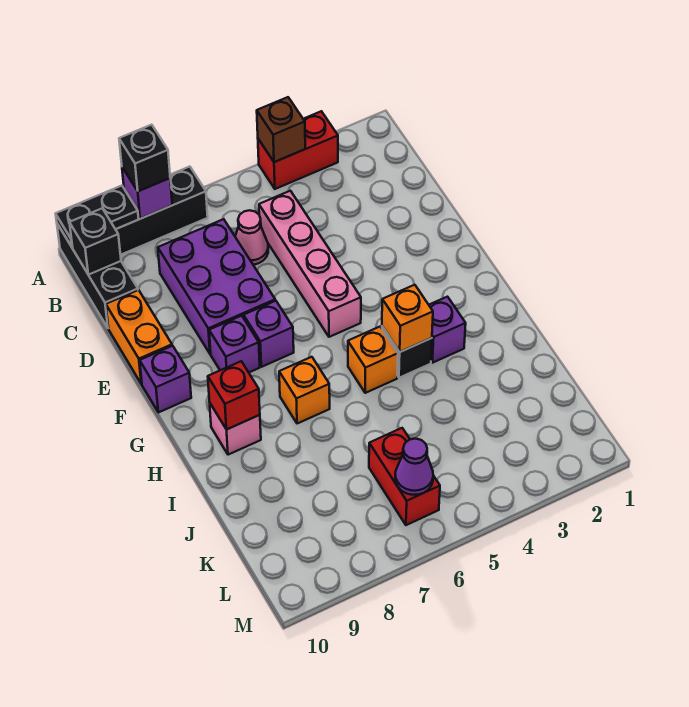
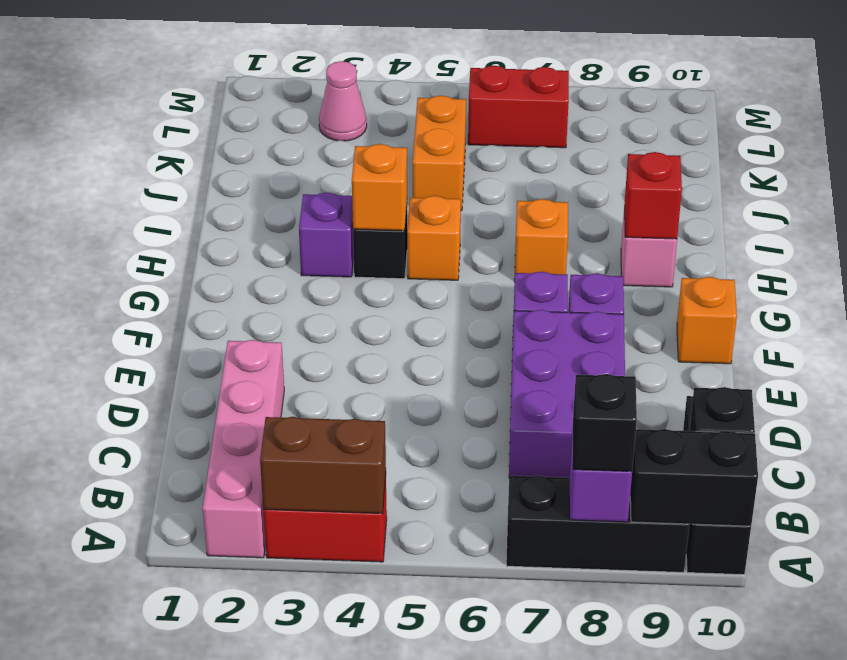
brown 1x1 brick [257,97,305,162] -> brown 1x2 brick [260,417,386,514]
black 1x2 plate [56,186,139,247] -> black 1x2 brick [630,429,758,526]
pink 1x4 brick [259,191,361,337] -> pink 1x4 brick moved to [203,340,284,558]
pink 1x1 cone [235,210,268,265] -> pink 1x1 cone moved to [319,61,367,141]
orange 1x2 brick [106,290,172,384] -> orange 1x2 brick moved to [413,96,466,211]
purple 1x1 brick [140,346,191,412] -> orange 1x1 brick [677,277,737,364]
red 1x2 brick [369,428,440,525] -> red 1x2 brick turned to [468,65,569,148]
purple 1x1 cone [395,439,433,495] -> none

